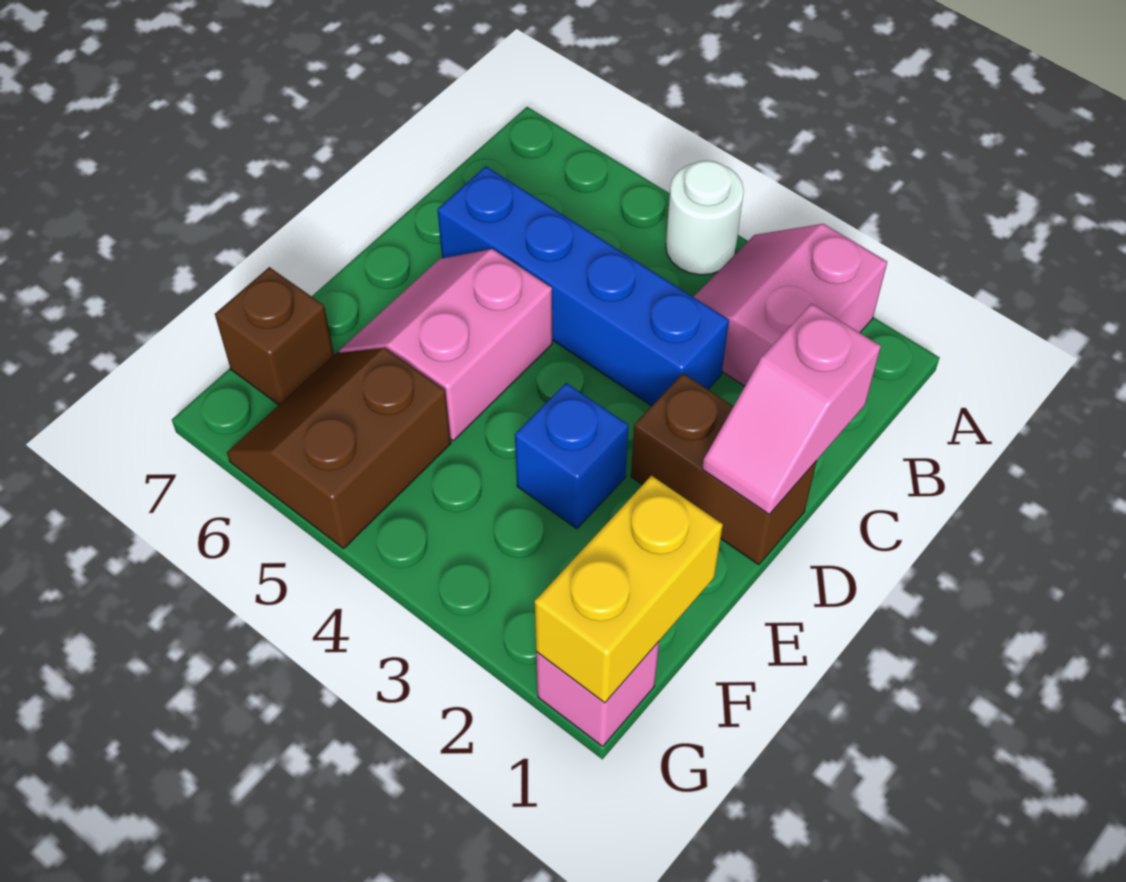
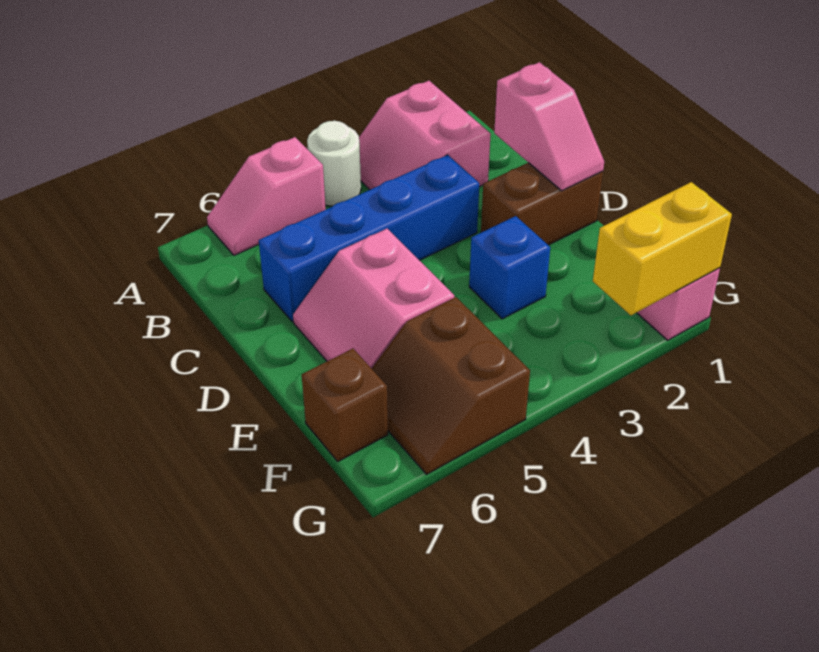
none -> pink 1x2 slope [207,137,326,255]
yellow 1x2 brick [535,476,723,703] -> yellow 1x2 brick turned to [593,182,732,315]

